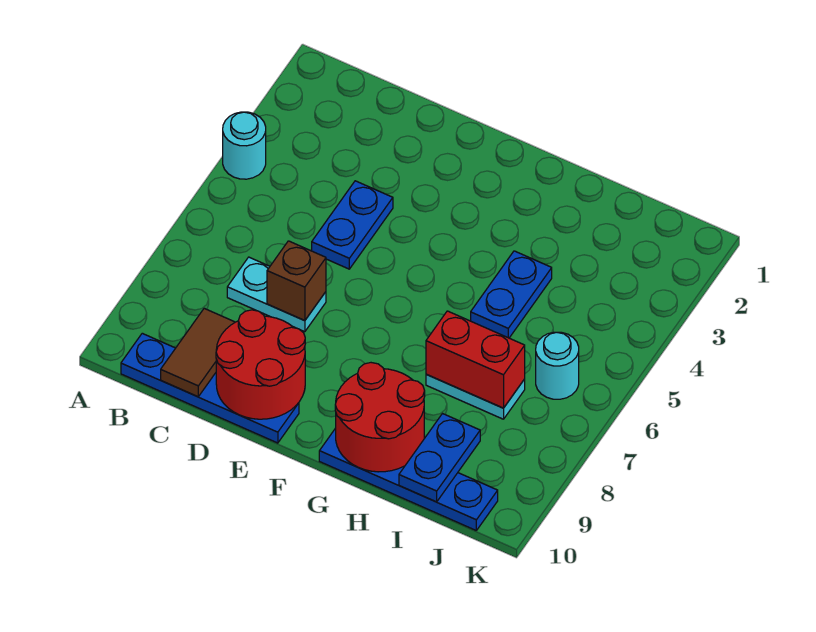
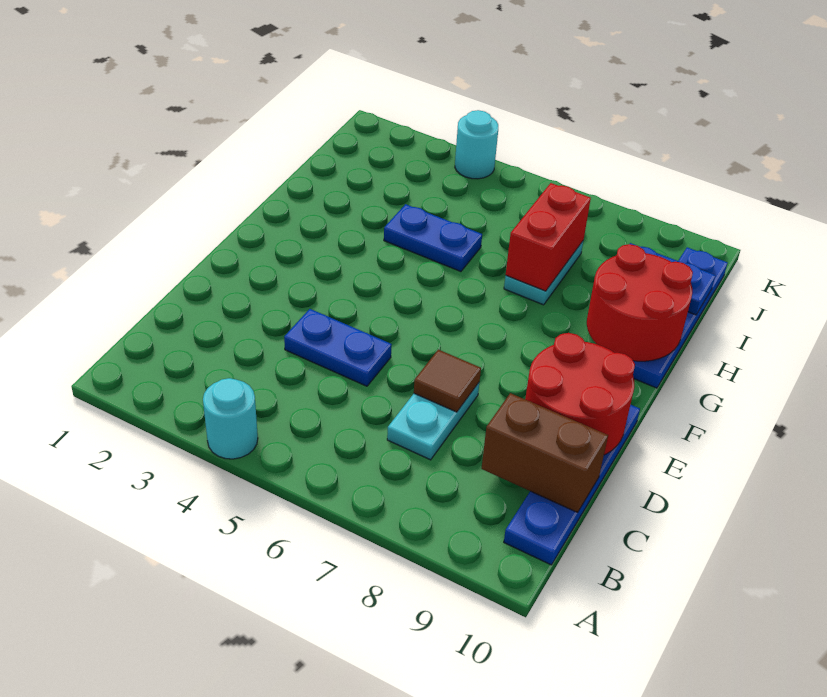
brown 1x2 tile [161,308,235,397] -> brown 1x2 brick [481,393,608,512]
brown 1x1 brick [267,241,326,321] -> brown 1x1 tile [414,350,481,412]
cyan 1x1 round brick [536,332,579,399] -> cyan 1x1 round brick moved to [455,110,498,179]

